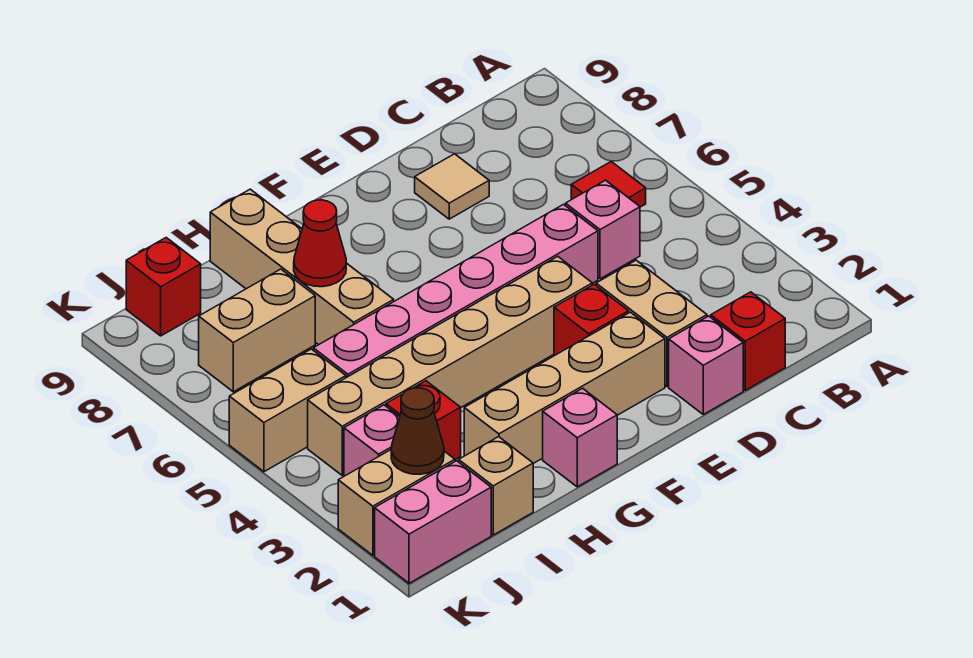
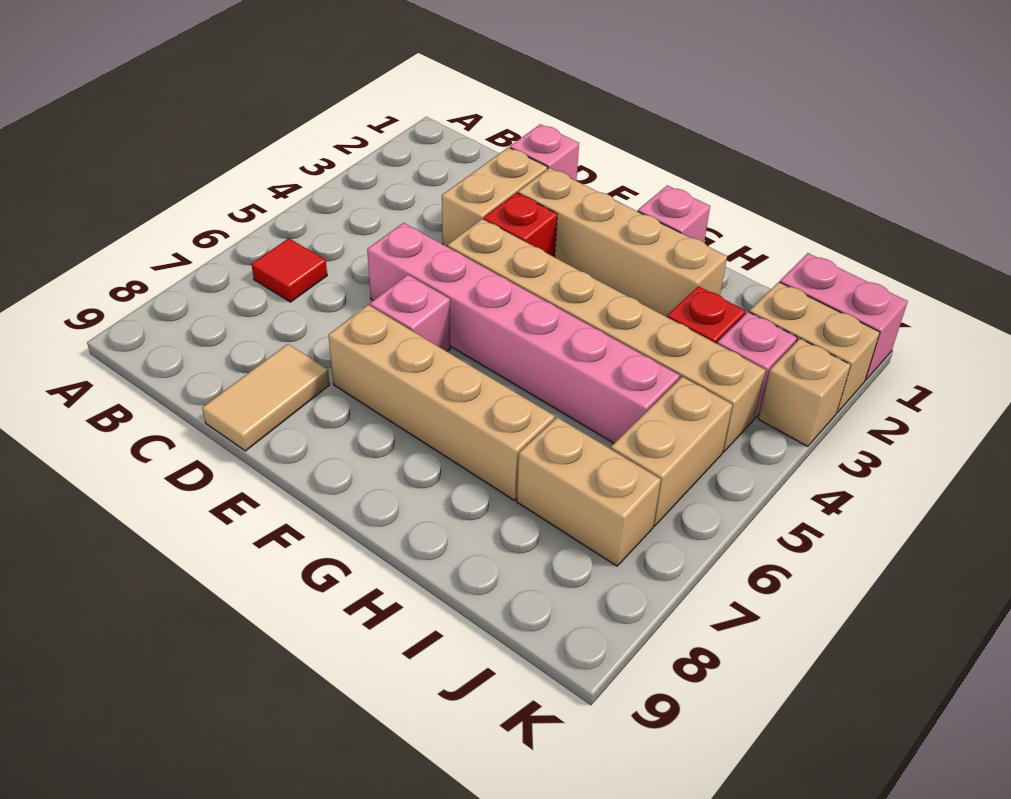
red 1x1 brick [711,292,785,390] -> none
pink 1x1 brick [566,180,640,279] -> pink 1x1 brick moved to [370,275,451,351]
tan 1x1 tile [415,154,489,219] -> tan 1x2 tile [202,344,330,451]
tan 1x4 brick [210,189,394,345] -> tan 1x4 brick turned to [328,305,555,500]
red 1x1 cone [294,200,346,287] -> none
tan 1x1 brick [459,437,533,535] -> tan 1x1 brick moved to [758,339,851,447]
brown 1x1 cone [391,388,444,474] -> none
tan 1x2 brick [229,349,346,472] -> tan 1x2 brick turned to [611,377,733,526]
red 1x1 brick [126,238,201,336] -> none

